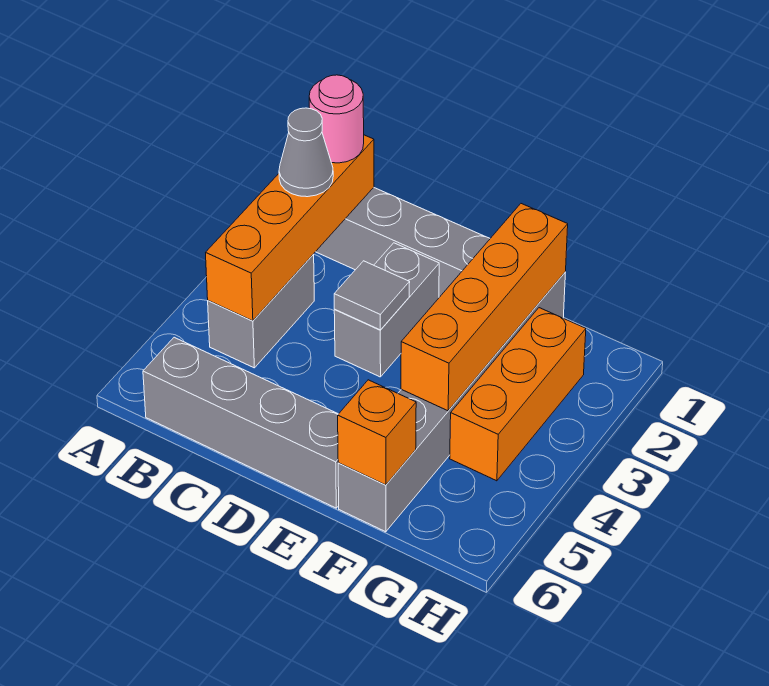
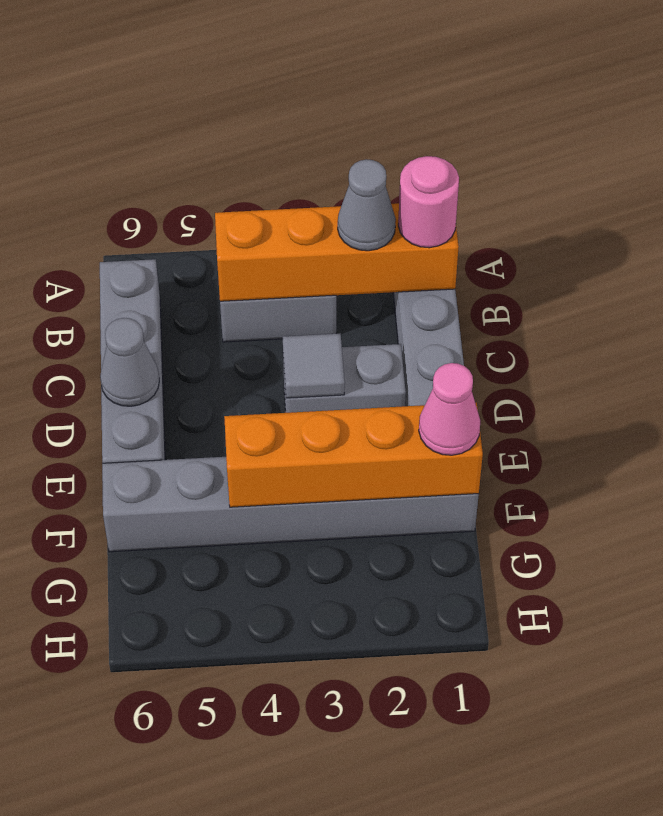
none -> grey 1x1 cone [100,318,159,406]
none -> pink 1x1 cone [419,363,480,455]
orange 1x1 brick [338,380,416,485] -> none
orange 1x3 brick [450,308,586,481] -> none

